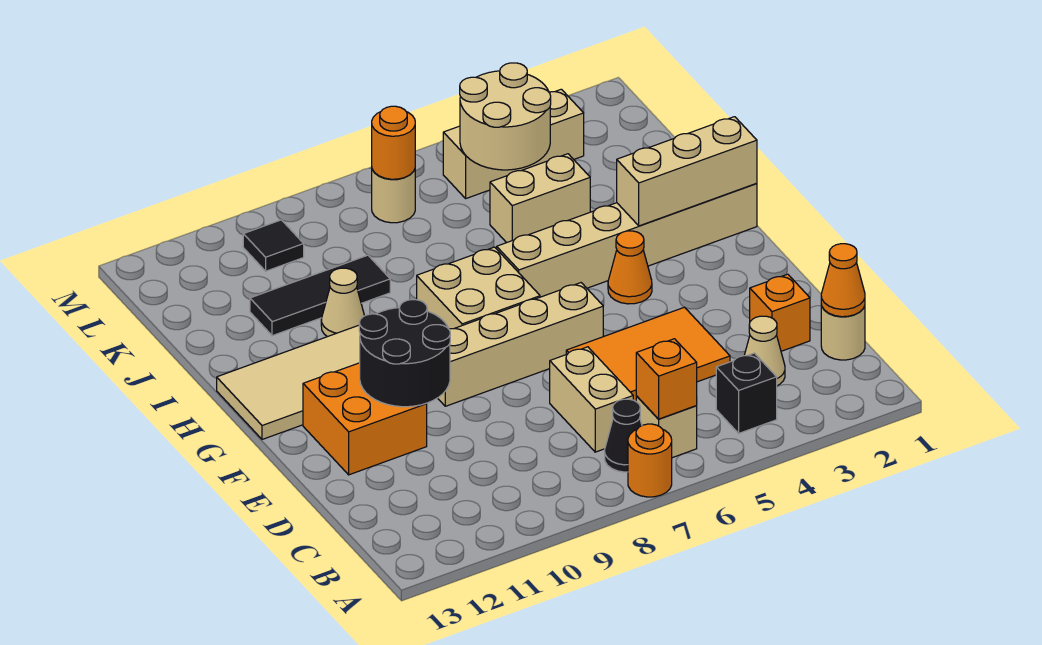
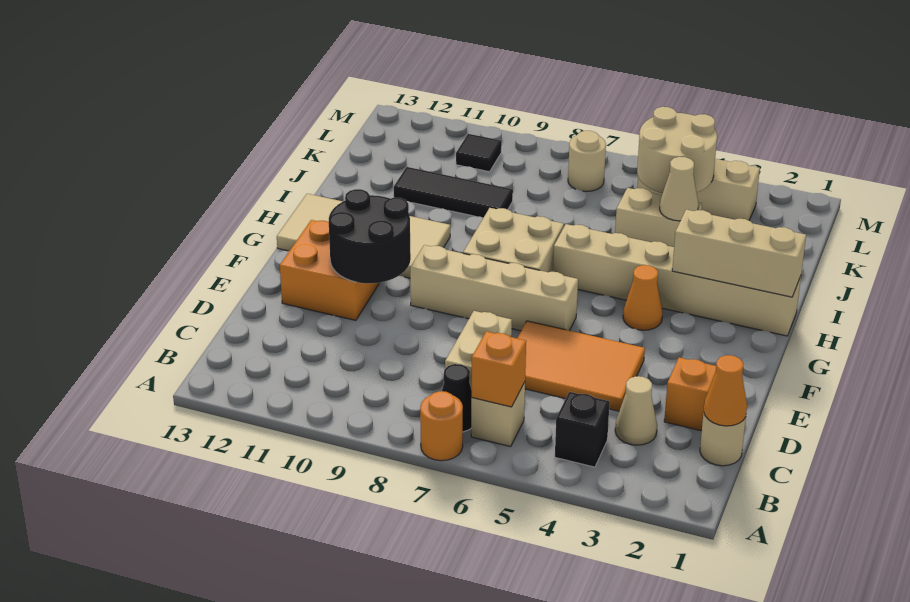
tan 1x1 cone [321,268,364,337] -> tan 1x1 cone moved to [660,157,698,221]
orange 1x1 round brick [372,106,415,179] -> none

